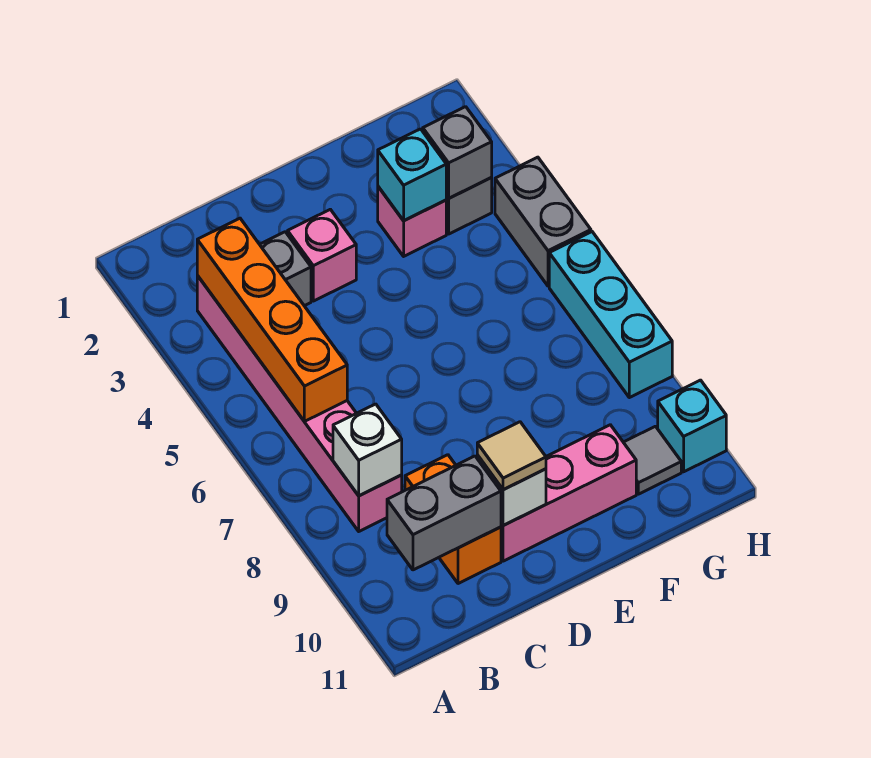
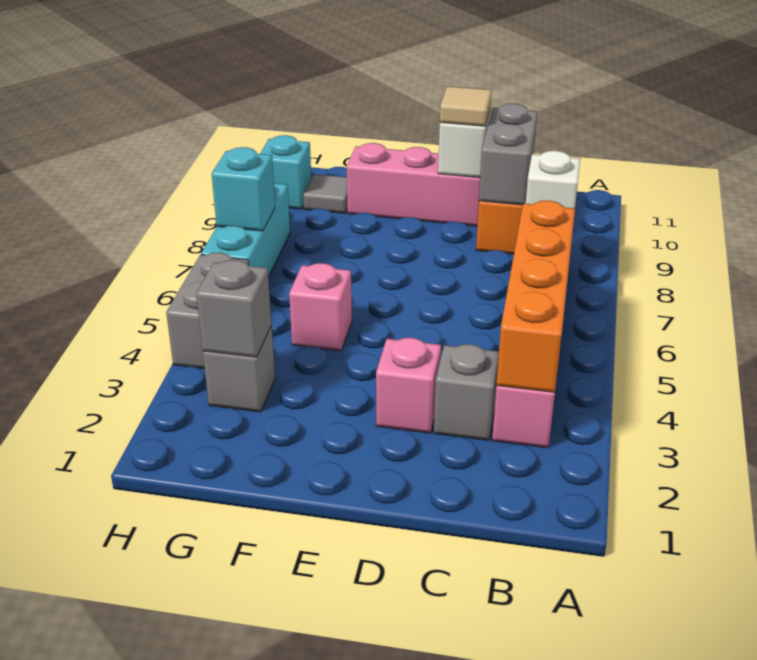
grey 1x2 brick [387,456,501,570] -> grey 1x2 brick turned to [479,104,537,205]
pink 1x1 brick [378,187,446,256] -> pink 1x1 brick moved to [289,263,352,351]
cyan 1x1 brick [378,129,446,221] -> cyan 1x1 brick moved to [212,147,275,231]

